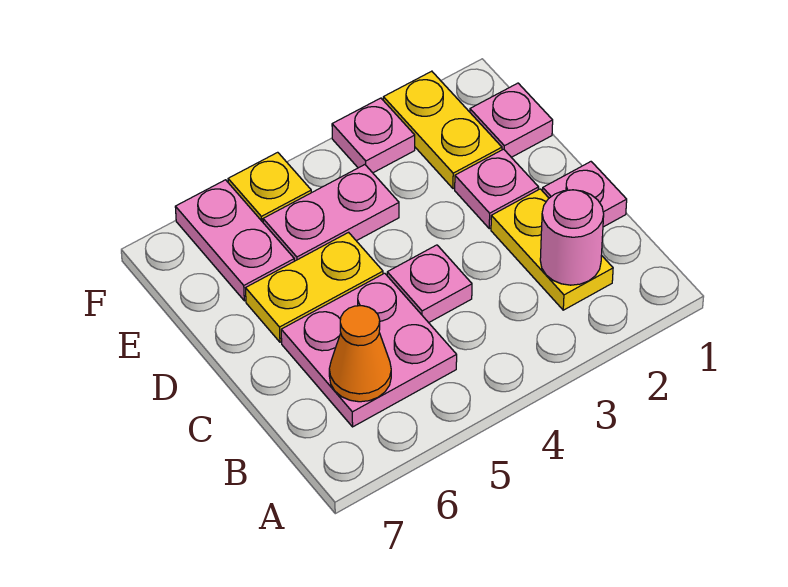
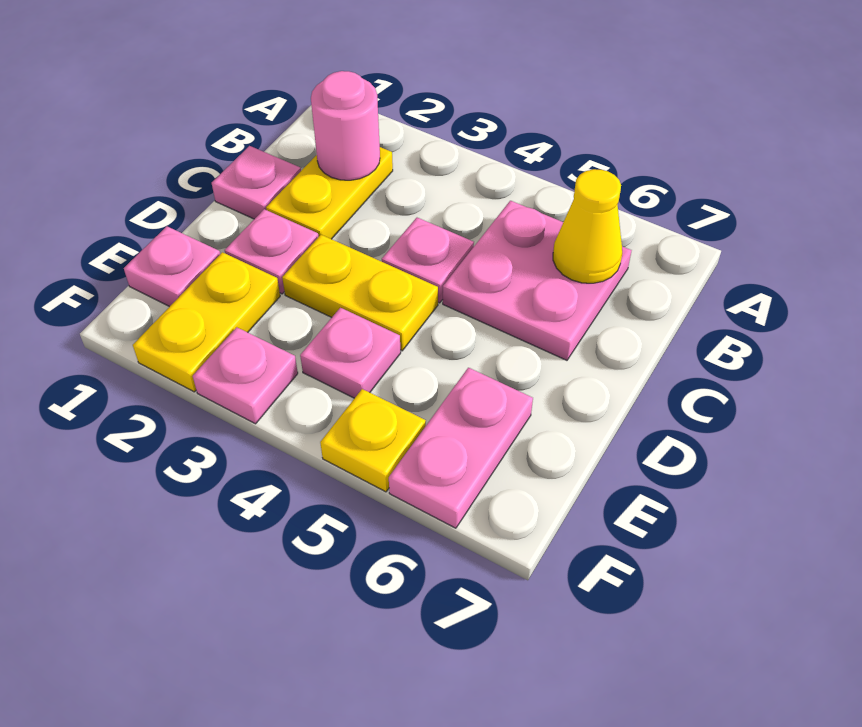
orange 1x1 cone [329,306,391,402] -> yellow 1x1 cone [553,169,622,283]
yellow 1x2 plate [246,232,383,342] -> yellow 1x2 plate moved to [282,235,438,351]
pink 1x2 plate [263,165,399,261] -> pink 1x1 plate [300,308,401,398]

